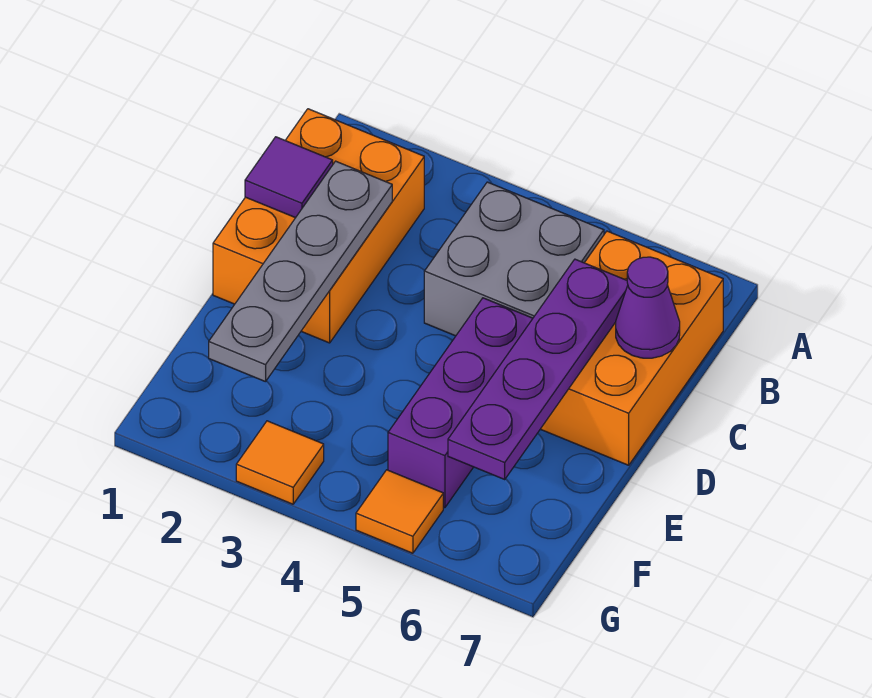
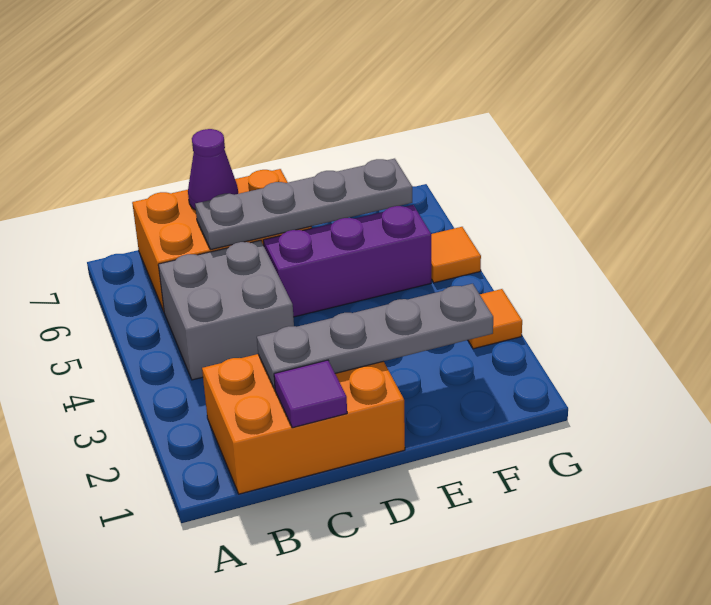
purple 1x4 plate [448,259,628,479] -> grey 1x4 plate [195,159,412,249]

